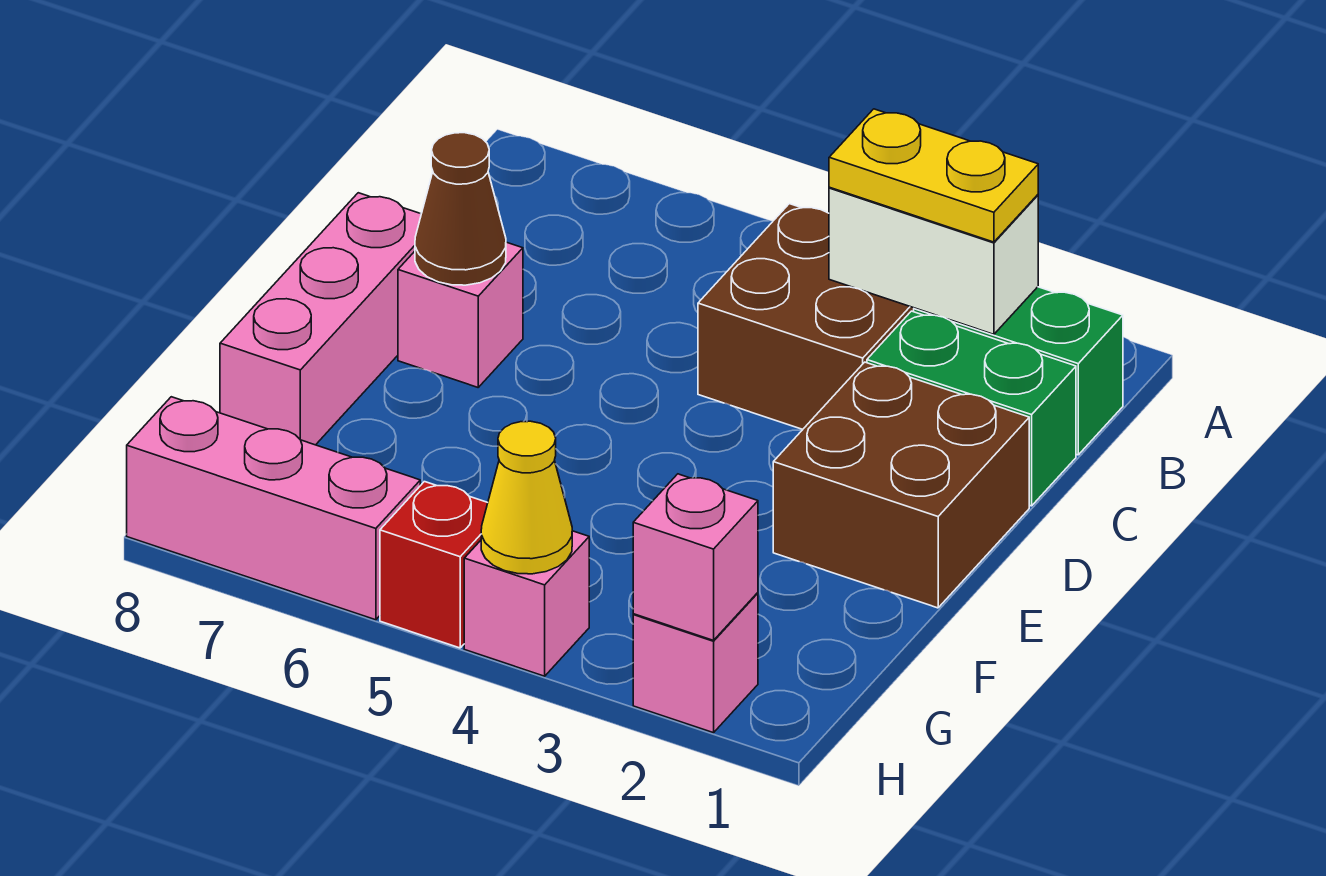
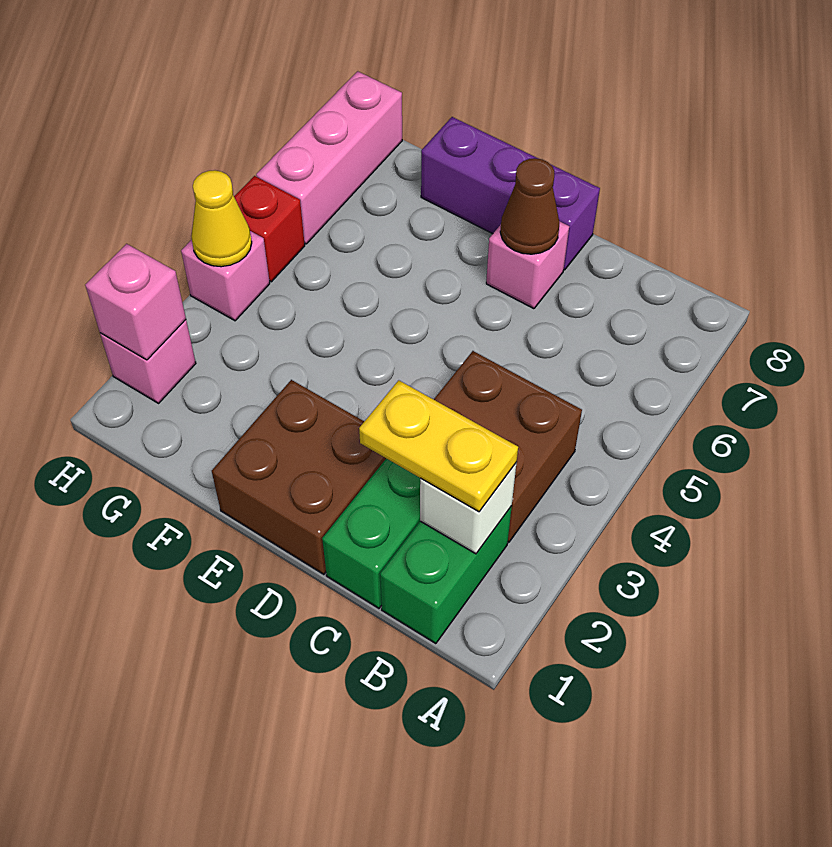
white 1x2 brick [829,188,1038,334] -> white 1x1 brick [420,462,517,554]
yellow 1x2 plate [829,109,1038,242] -> yellow 1x2 plate turned to [359,380,518,512]
pink 1x3 brick [220,193,421,445] -> purple 1x3 brick [421,117,600,270]

